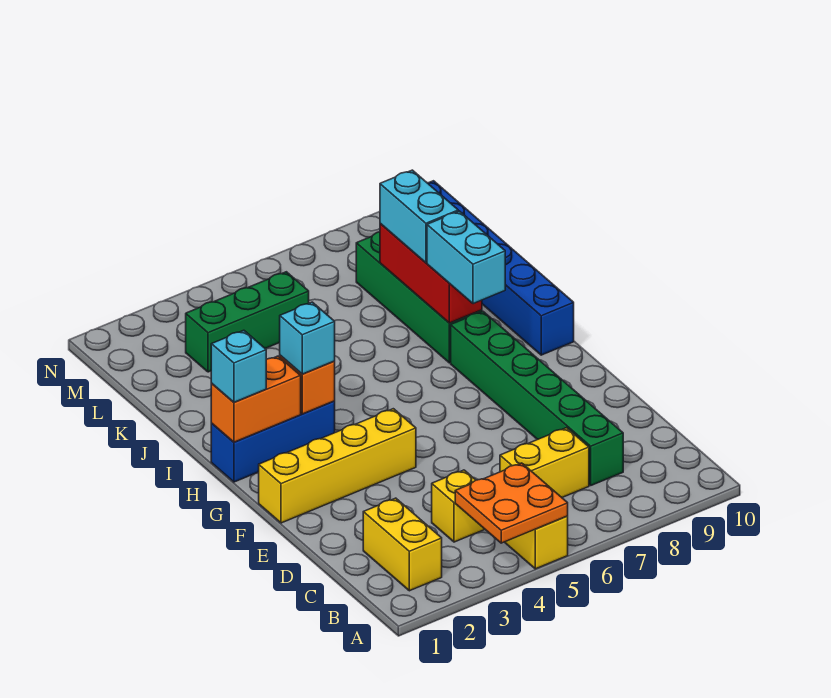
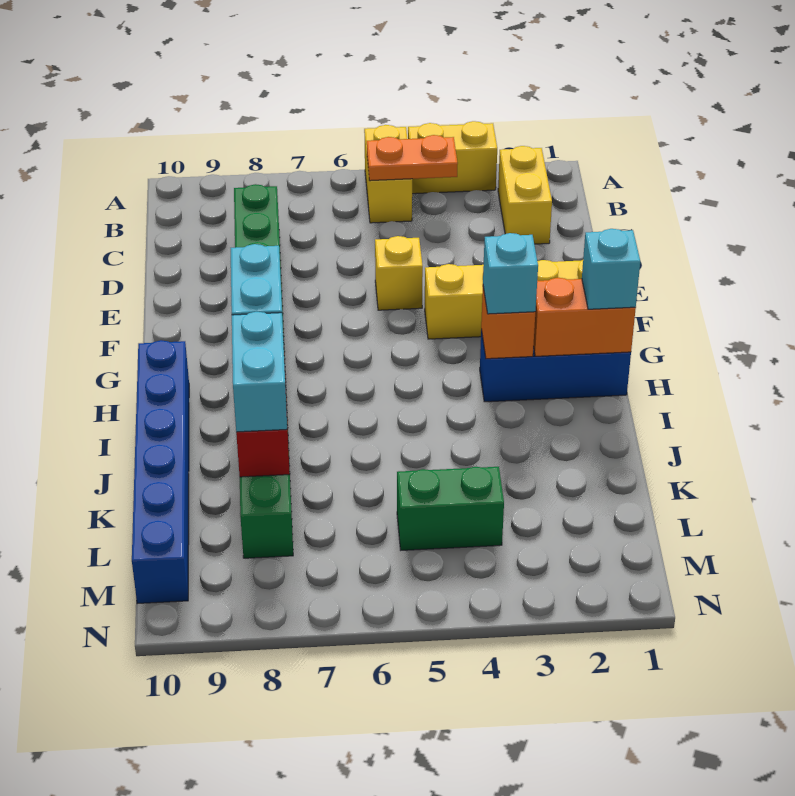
orange 2x2 plate [455,463,568,543] -> orange 1x2 plate [367,135,458,181]
yellow 1x1 brick [432,470,485,542] -> yellow 1x1 brick moved to [375,236,423,310]
yellow 1x2 brick [500,428,589,497] -> yellow 1x2 brick moved to [408,121,497,194]
green 1x3 brick [186,272,309,372] -> green 1x2 brick [397,467,504,550]

